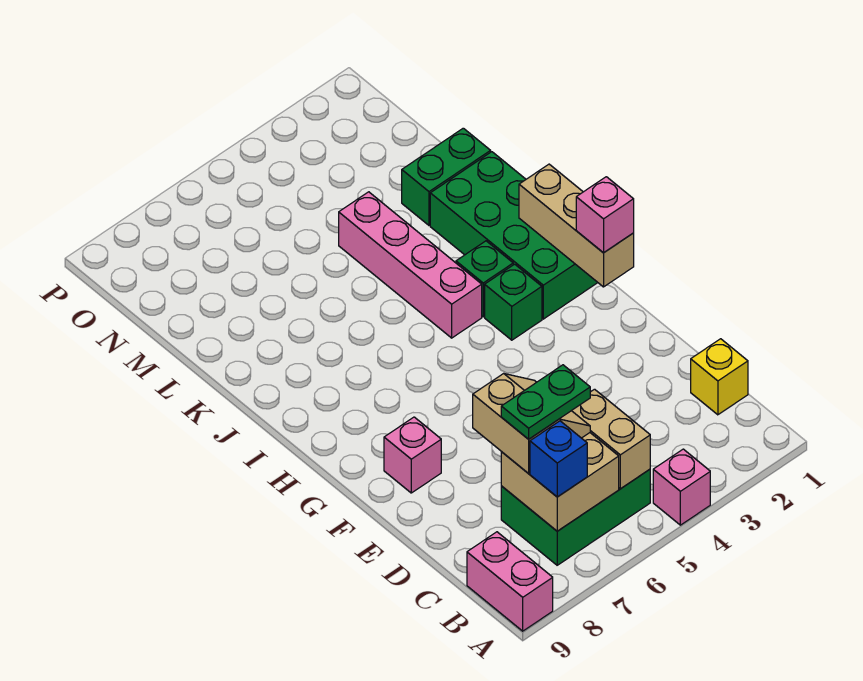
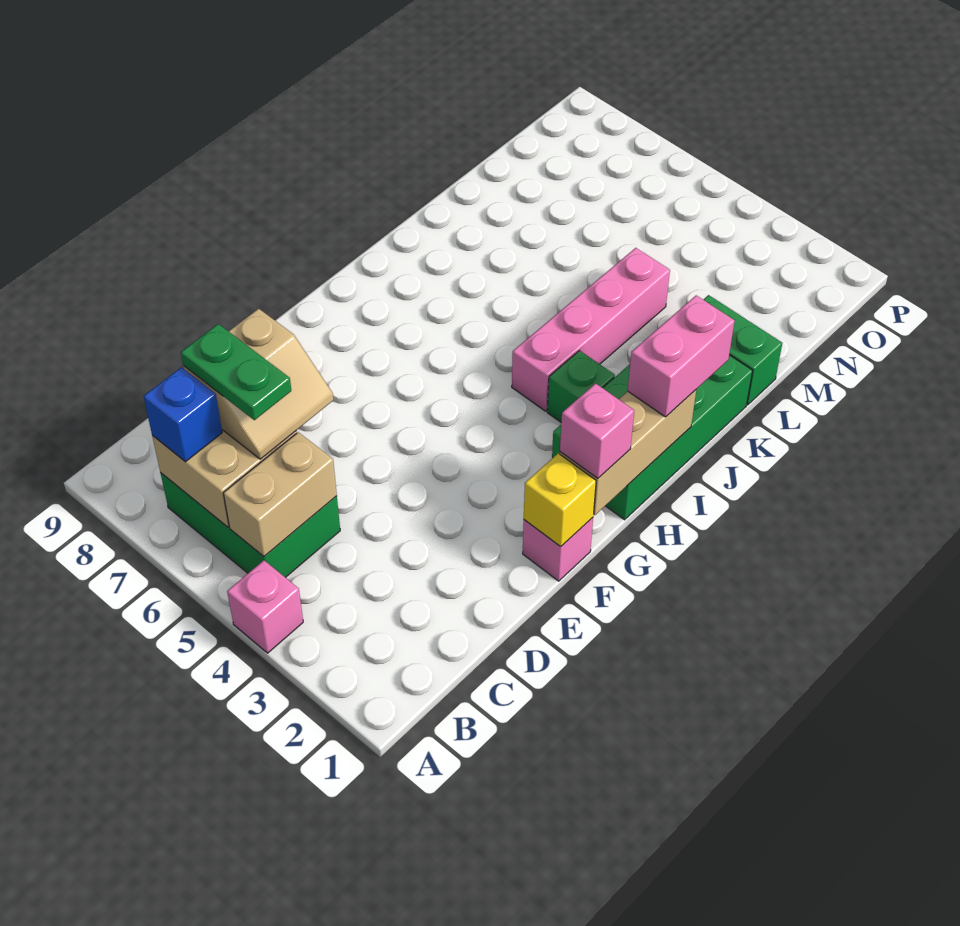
pink 1x2 brick [467,532,553,631] -> pink 1x2 brick moved to [628,295,735,417]
yellow 1x1 brick [691,339,748,415] -> yellow 1x1 brick moved to [524,453,596,547]
pink 1x1 brick [384,417,441,493] -> pink 1x1 brick moved to [523,518,593,581]
green 1x1 brick [485,264,542,340] -> none

